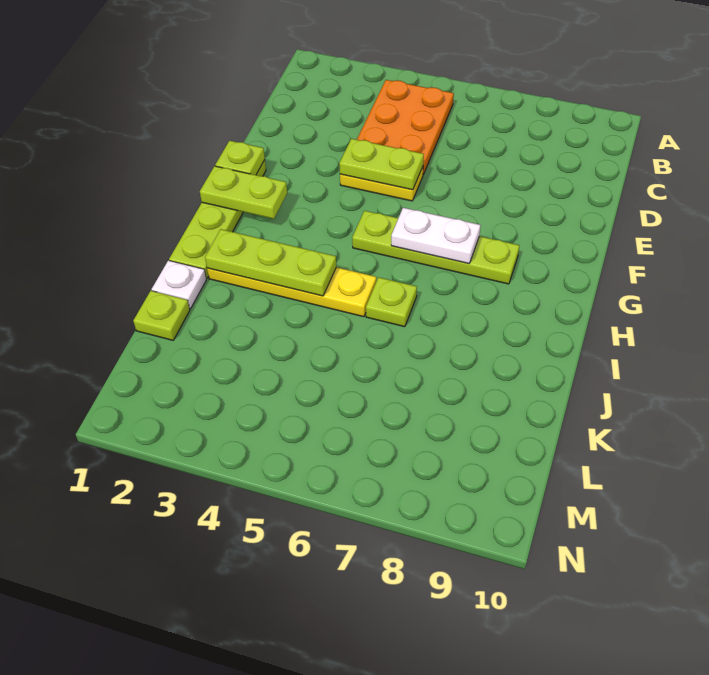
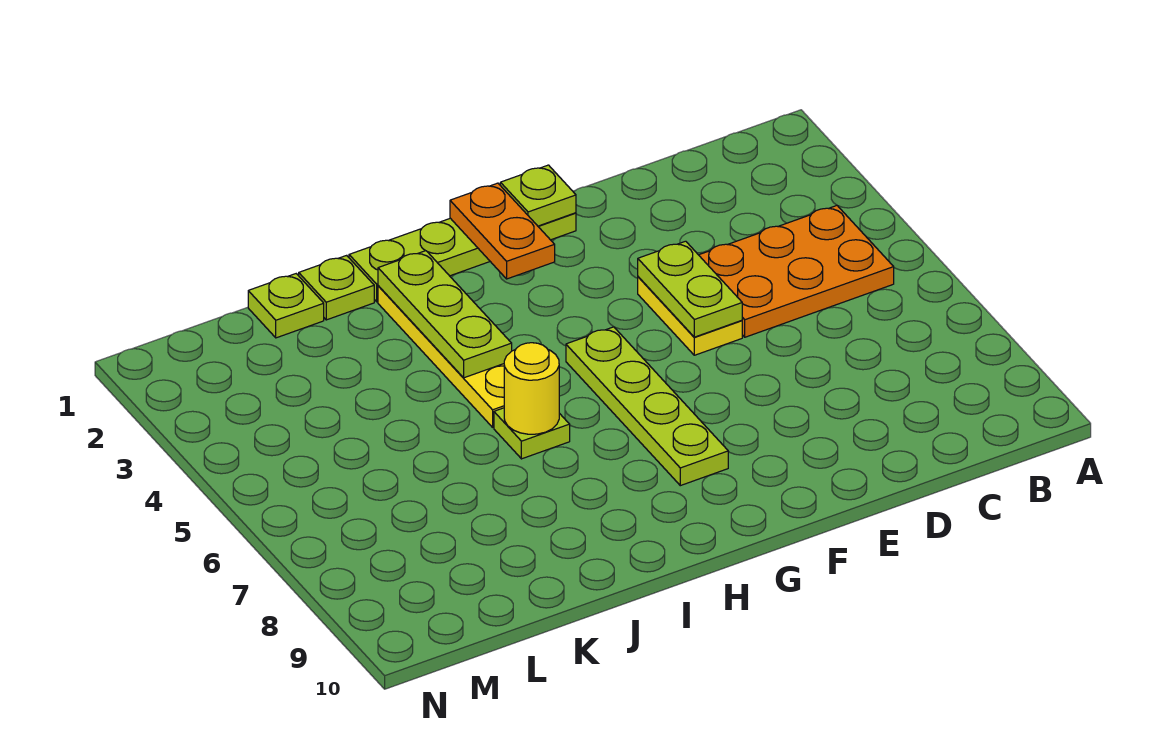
lime 1x2 plate [200,166,287,219] -> orange 1x2 plate [450,183,555,279]
white 1x2 plate [391,208,480,264] -> none
none -> yellow 1x1 round brick [504,343,559,434]
white 1x1 plate [152,261,206,309] -> lime 1x1 plate [299,255,374,320]

